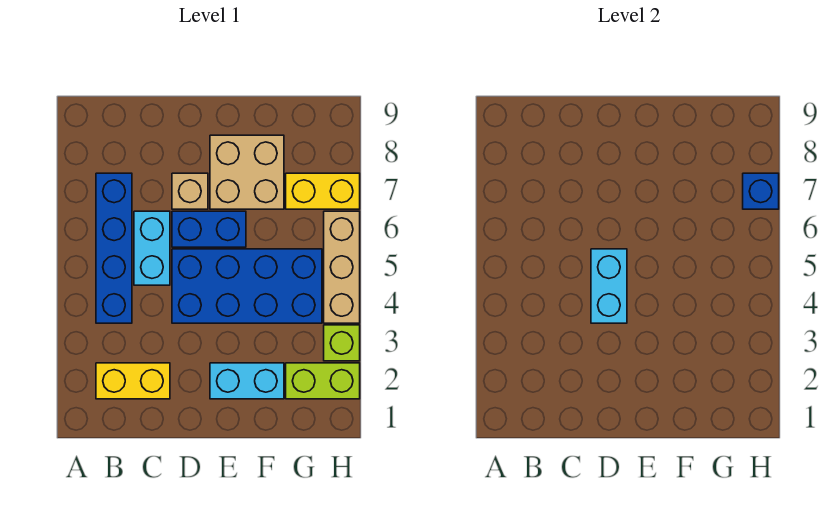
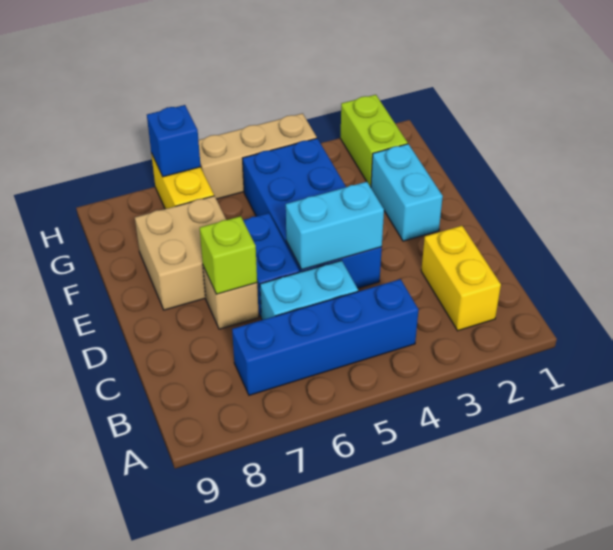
lime 1x1 brick [324,325,360,361] -> lime 1x1 brick moved to [200,216,257,294]

